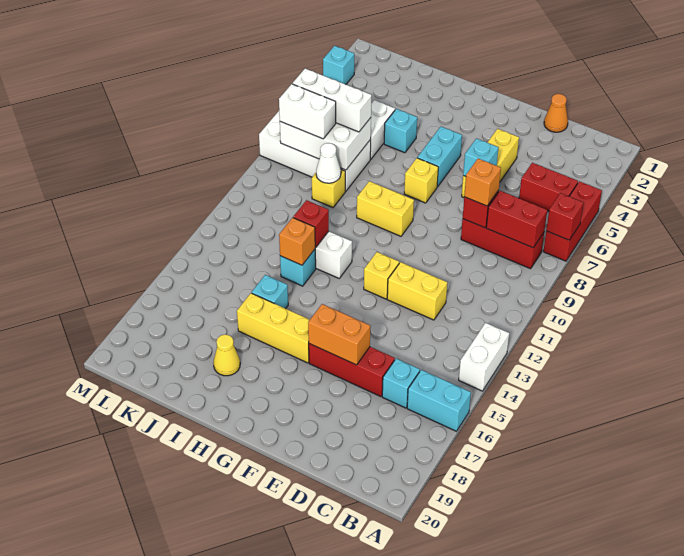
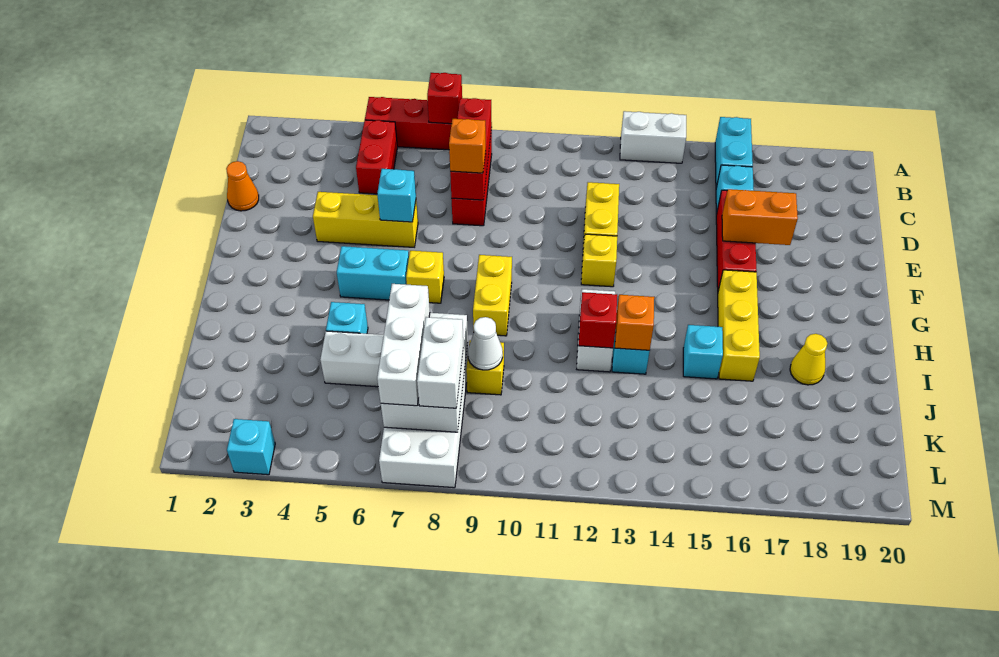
orange 1x2 brick [308,304,370,365] -> orange 1x2 brick turned to [722,189,798,245]

